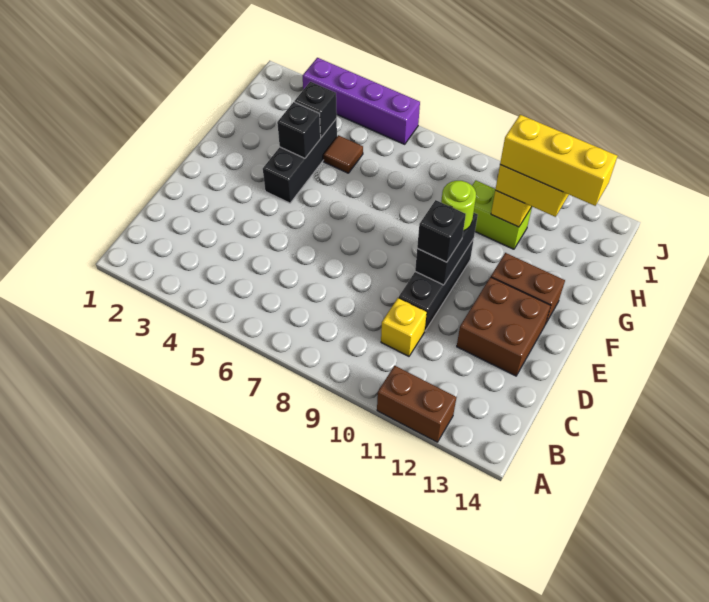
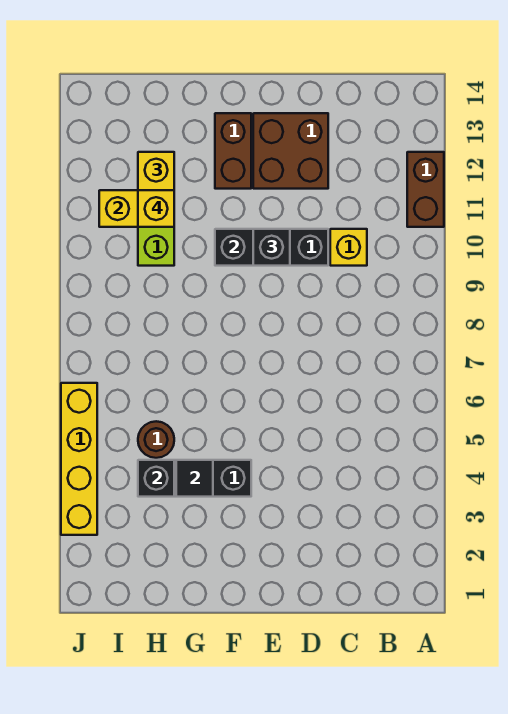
lime 1x1 round brick [441,181,476,231] -> none
black 1x1 brick [277,102,321,158] -> black 1x1 tile [176,460,213,497]
brown 1x1 tile [323,135,363,173] -> brown 1x1 round brick [138,421,174,458]
yellow 1x3 brick [500,115,617,206] -> yellow 1x1 brick [138,190,174,227]
purple 1x4 brick [302,58,420,144] -> yellow 1x4 brick [61,383,97,535]

